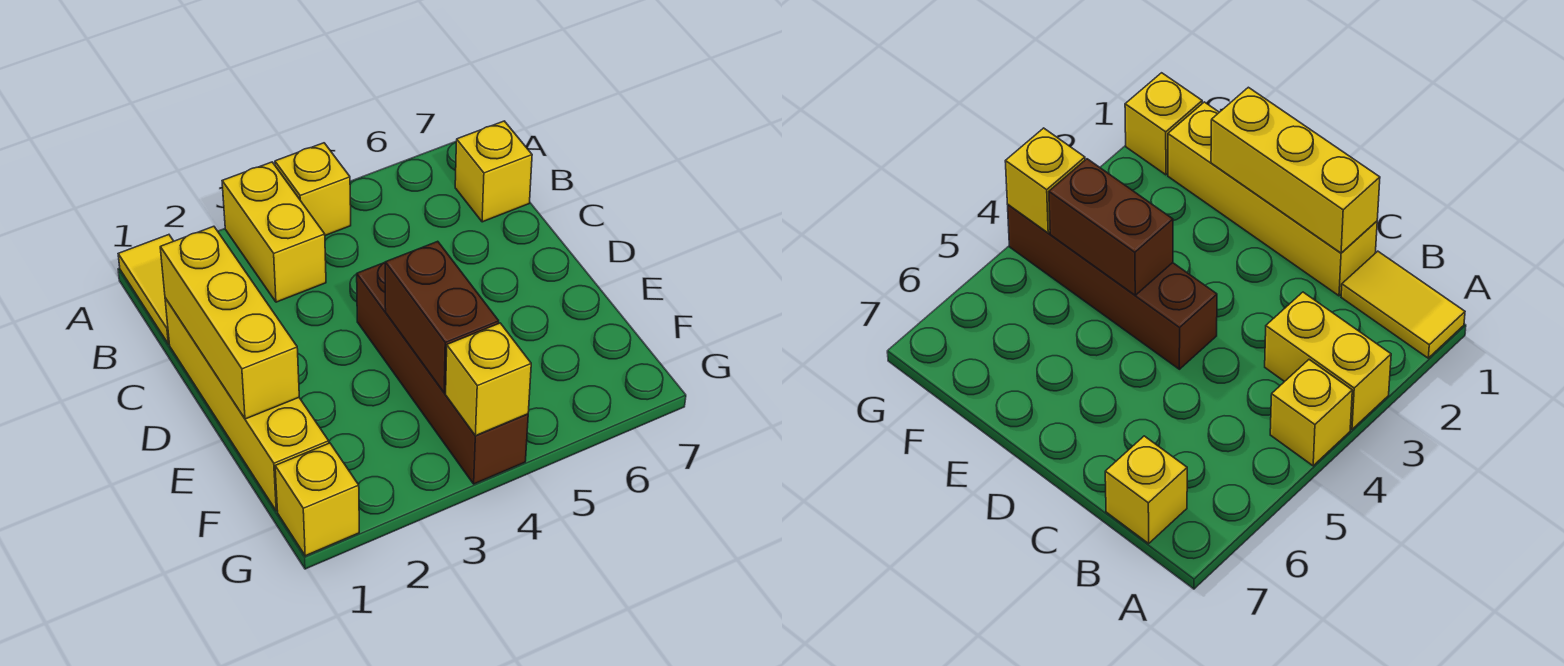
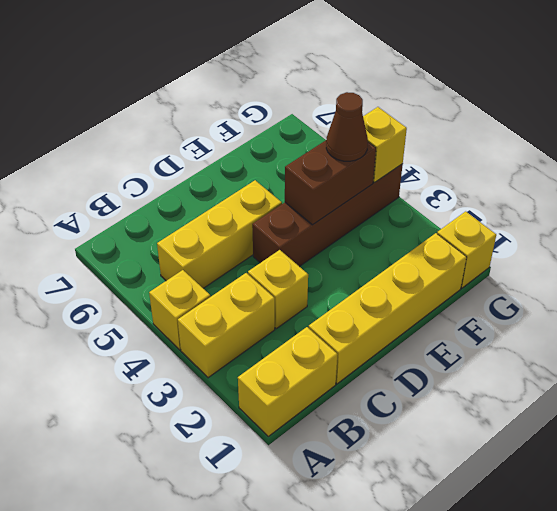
yellow 1x2 tile [118,235,173,344] -> yellow 1x2 brick [238,327,338,436]
yellow 1x1 brick [455,121,532,222] -> yellow 1x1 brick moved to [248,250,308,329]
yellow 1x3 brick [160,226,299,419] -> yellow 1x3 brick moved to [157,180,282,288]
none -> brown 1x1 cone [326,92,368,161]

